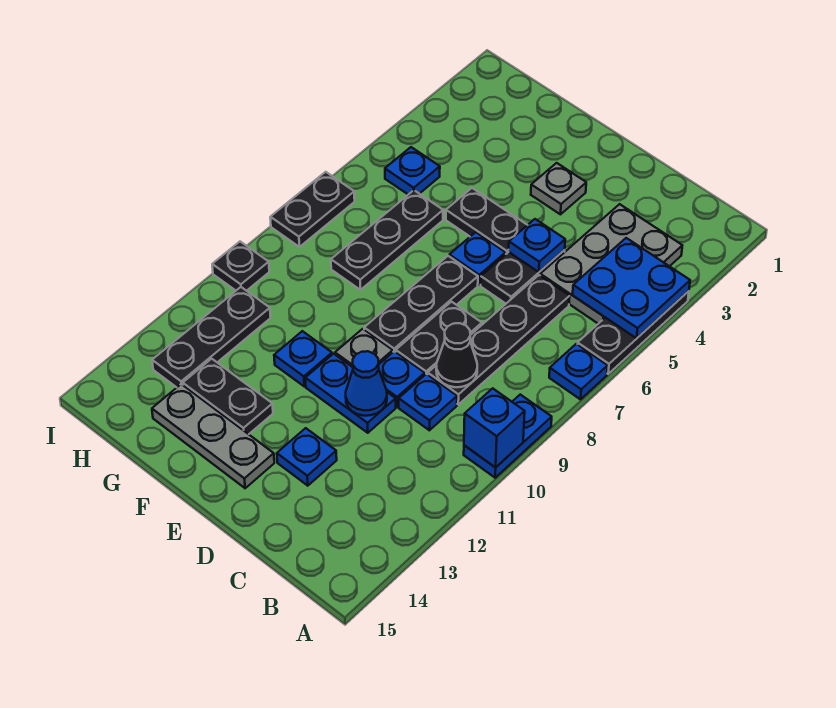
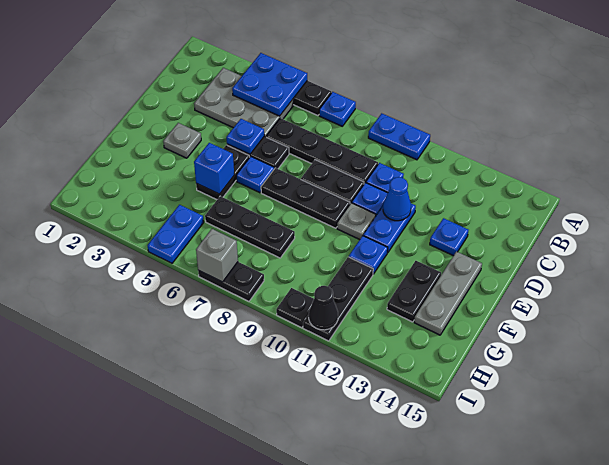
blue 1x1 brick [464,388,525,468] -> blue 1x1 brick moved to [194,143,234,194]
black 1x1 cone [436,323,477,387] -> black 1x1 cone moved to [309,286,338,330]
blue 1x1 plate [385,147,440,195] -> blue 1x2 plate [148,205,204,263]
black 1x3 plate [152,287,271,387] -> black 1x3 plate turned to [303,257,373,341]
none -> grey 1x1 brick [196,229,238,282]

